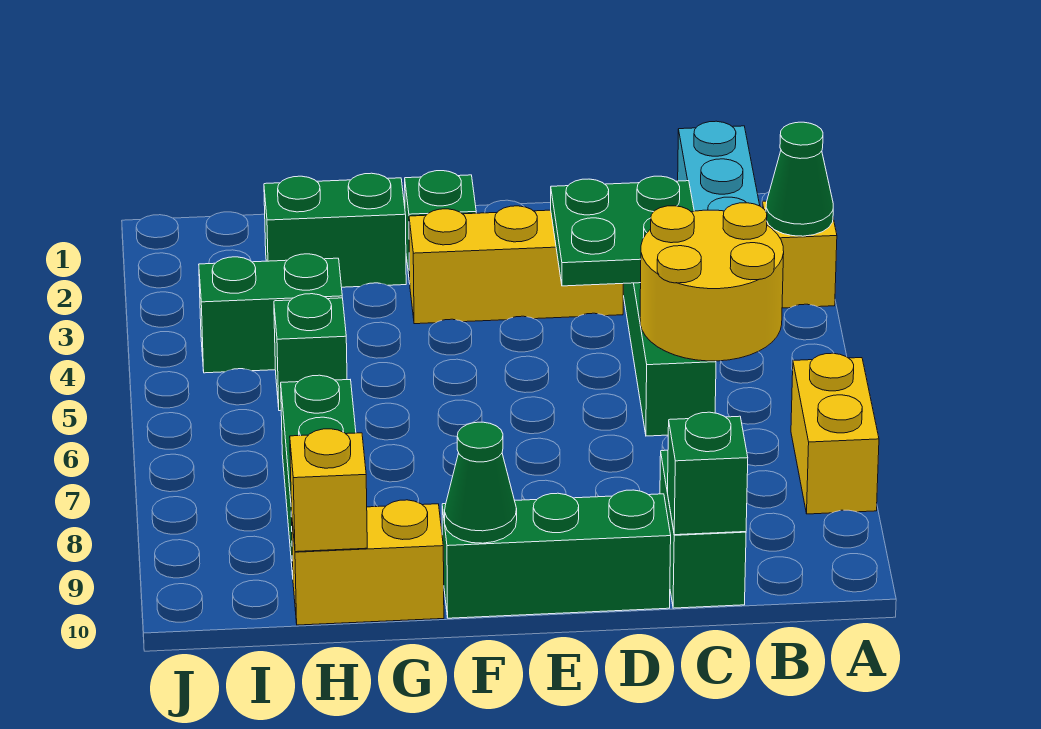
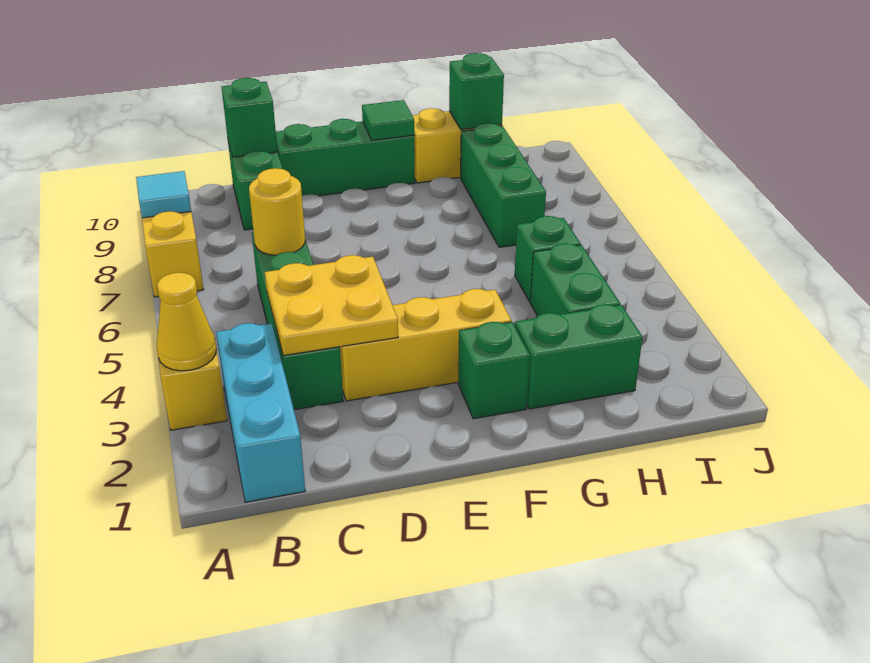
green 1x1 cone [766,122,833,236] -> yellow 1x1 cone [157,273,216,371]
none -> cyan 1x1 tile [136,171,191,218]
yellow 2x2 round brick [640,203,784,361] -> yellow 1x1 round brick [249,168,305,255]
green 2x2 plate [551,176,694,286] -> yellow 2x2 plate [265,255,398,356]
green 1x1 cone [445,422,517,543] -> green 1x1 tile [362,100,414,140]
green 1x2 brick [199,254,342,373] -> green 1x2 brick turned to [530,243,620,316]
yellow 1x1 brick [290,429,367,552] -> green 1x1 brick [449,53,504,129]

